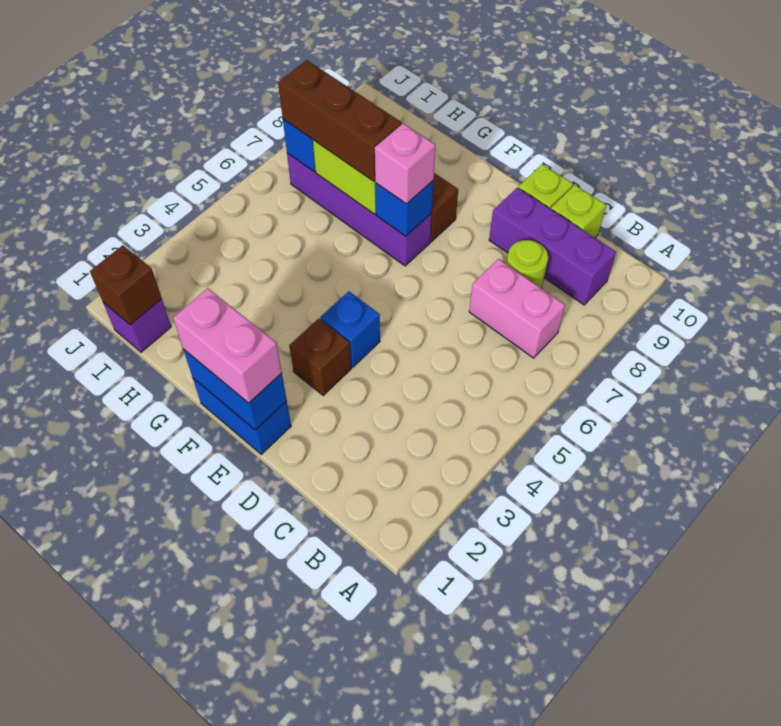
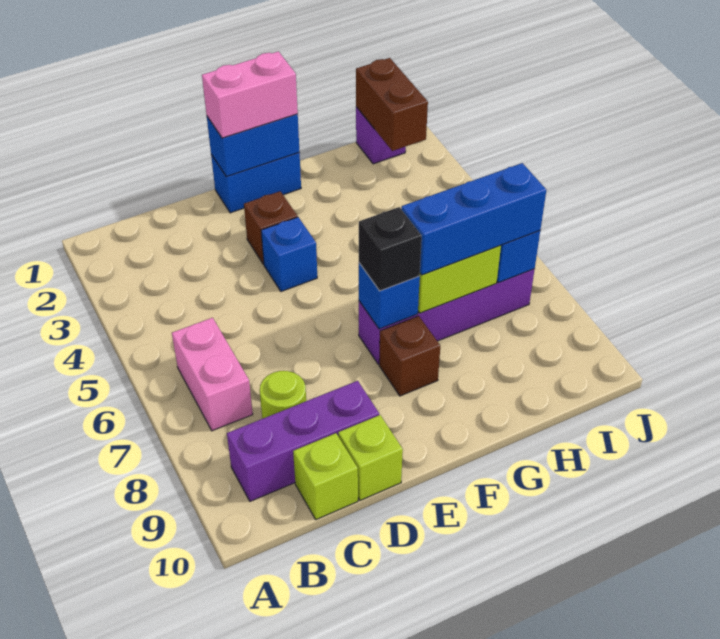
pink 1x2 brick [469,259,565,358] -> pink 1x2 brick turned to [172,318,253,431]
pink 1x1 brick [375,123,435,204] -> black 1x1 brick [359,207,422,291]
brown 1x3 brick [278,60,402,181] -> blue 1x3 brick [401,163,546,275]
brown 1x1 brick [90,245,162,325] -> brown 1x2 brick [356,58,428,151]

